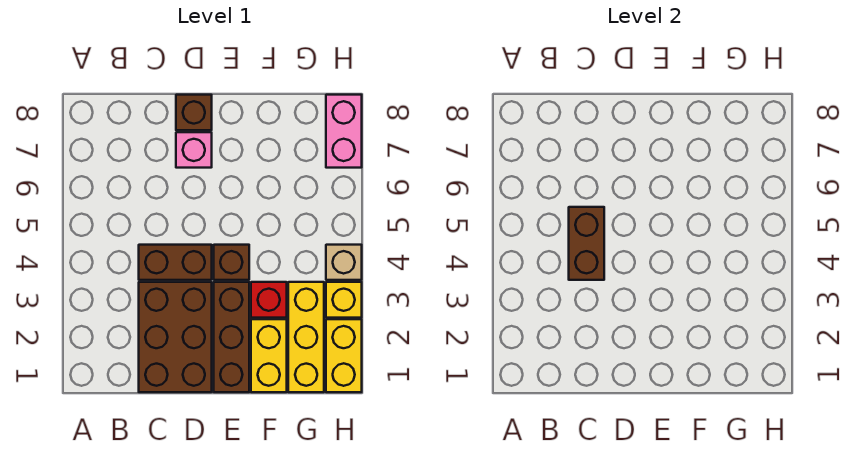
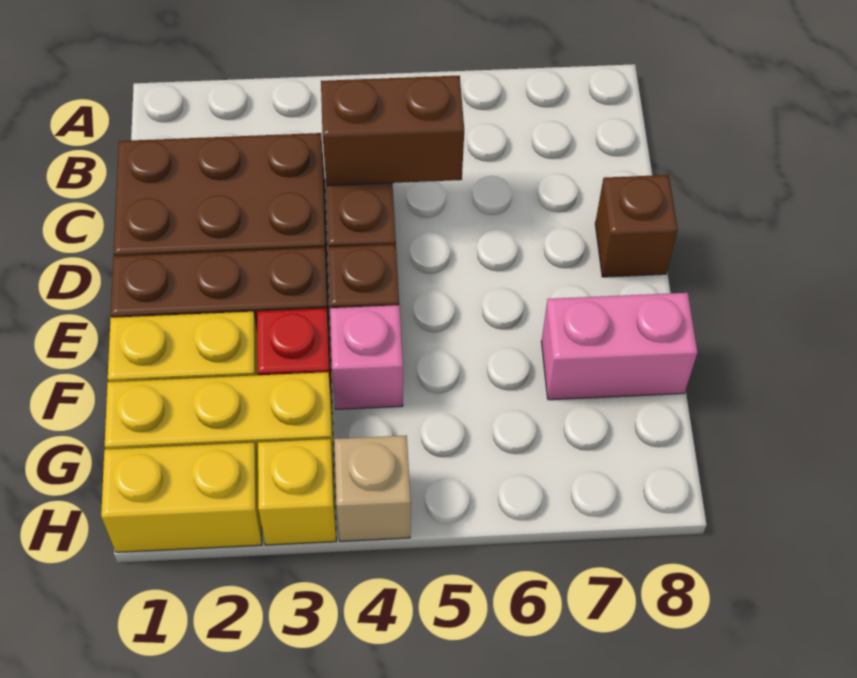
pink 1x1 brick [176,132,212,168] -> pink 1x1 brick moved to [330,305,403,410]
pink 1x2 brick [326,95,362,168] -> pink 1x2 brick moved to [541,293,697,400]

